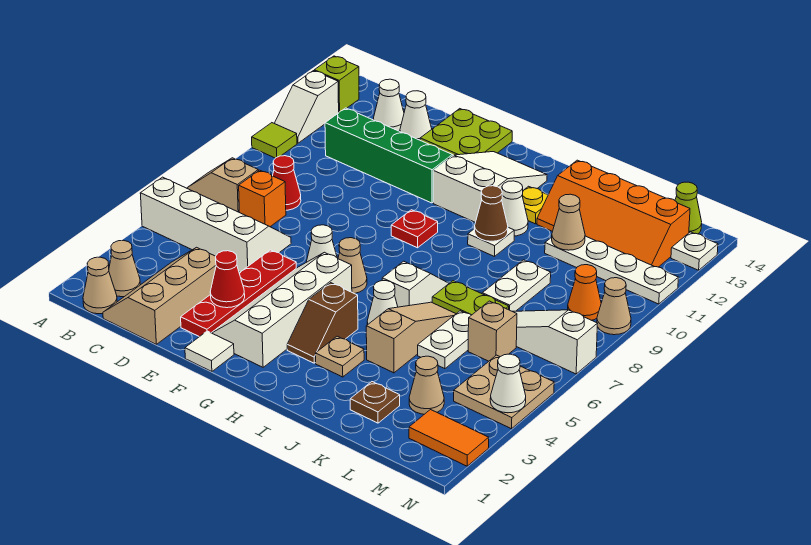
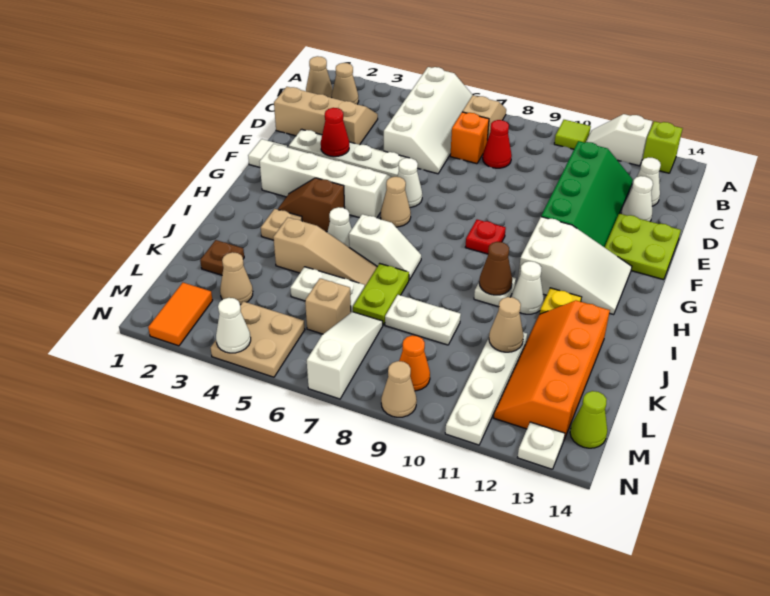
red 1x4 plate [181,250,296,337] -> white 1x4 plate [289,129,408,177]

